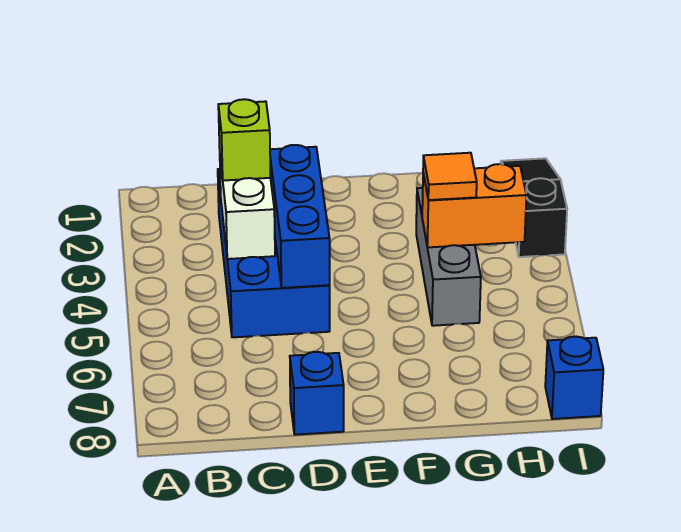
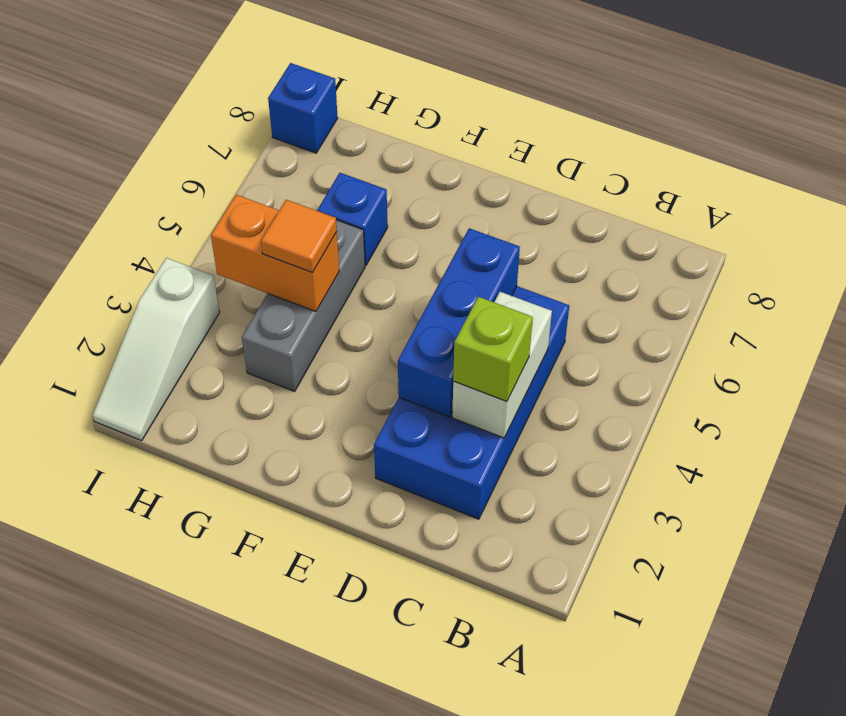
blue 1x1 brick [290,352,344,435] -> blue 1x1 brick moved to [317,173,388,265]
black 1x3 slope [501,158,567,257] -> white 1x3 slope [93,258,220,441]

